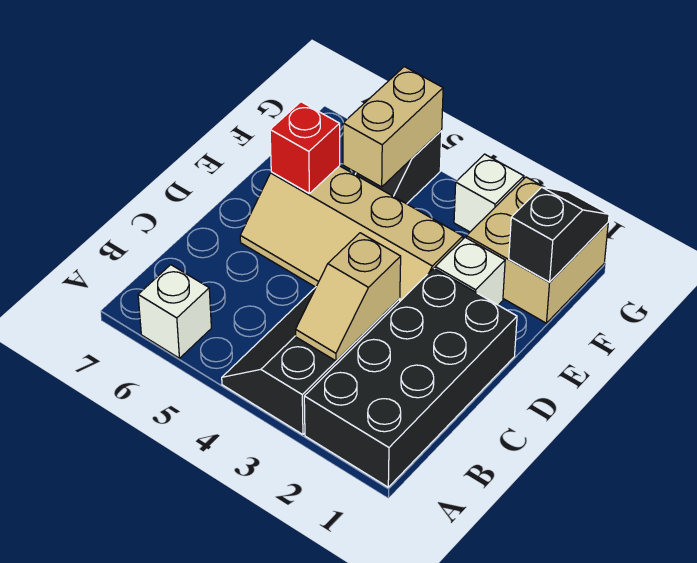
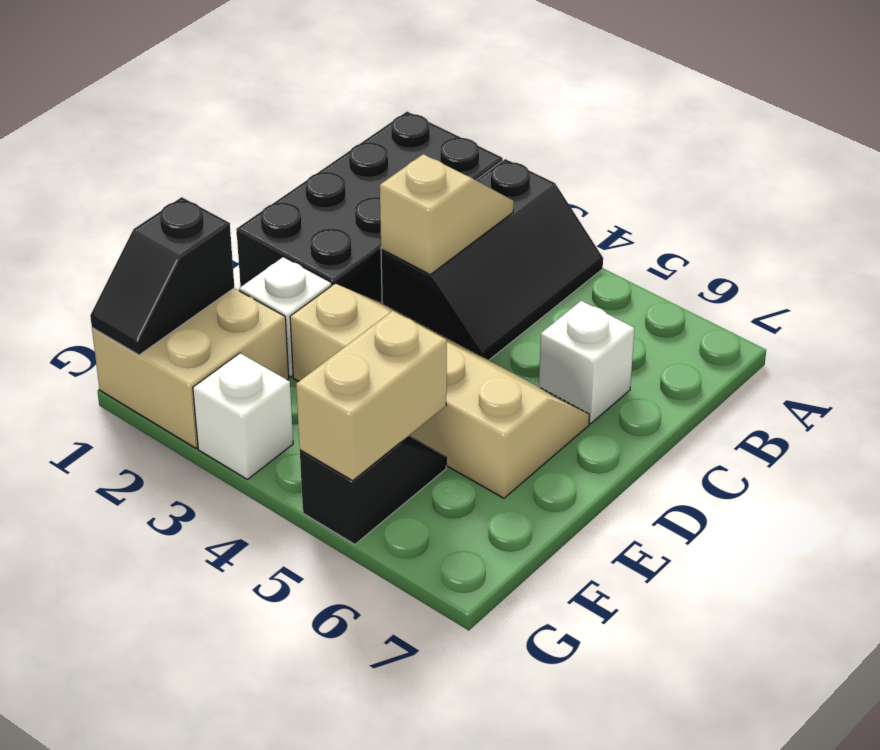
white 1x1 brick [138,265,211,358] -> white 1x1 brick moved to [539,301,634,424]
red 1x1 brick [270,102,340,193] -> none

